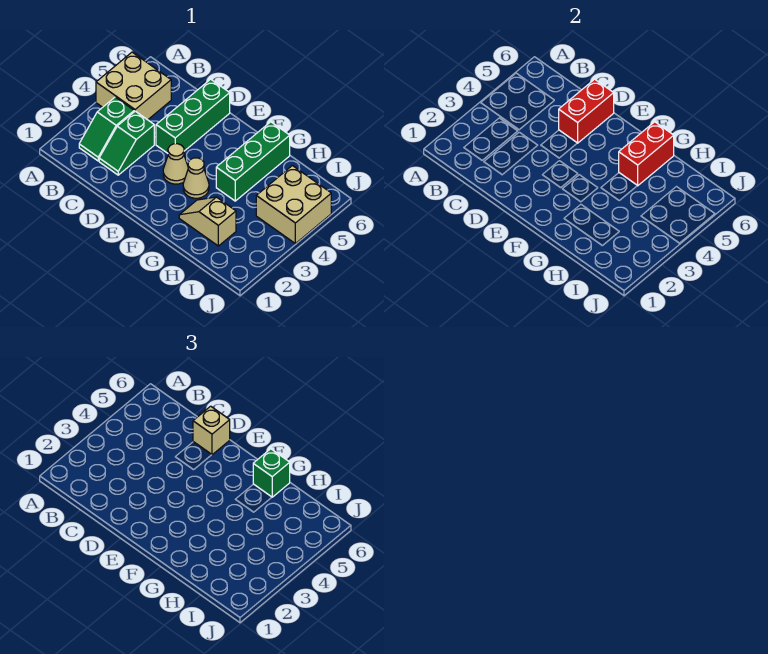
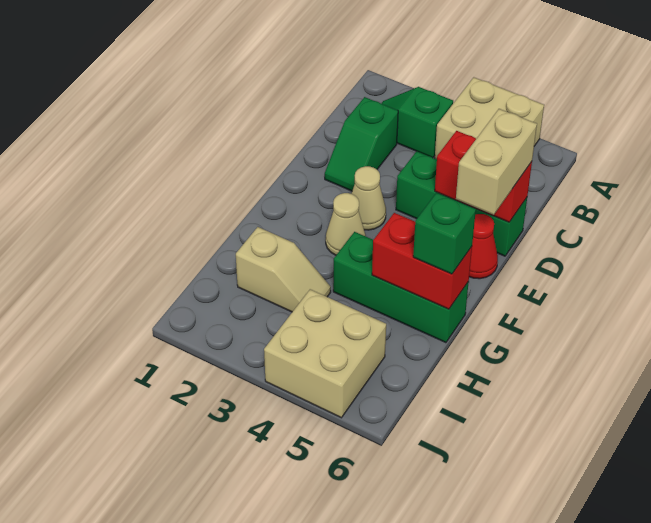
green 1x2 slope [99,111,154,175] -> green 1x2 slope turned to [325,97,398,191]
tan 1x1 brick [193,406,230,455] -> tan 1x2 brick [456,109,537,215]
none -> red 1x1 cone [469,214,498,279]
tan 1x2 slope [179,197,236,246] -> tan 1x2 slope turned to [236,227,331,312]

